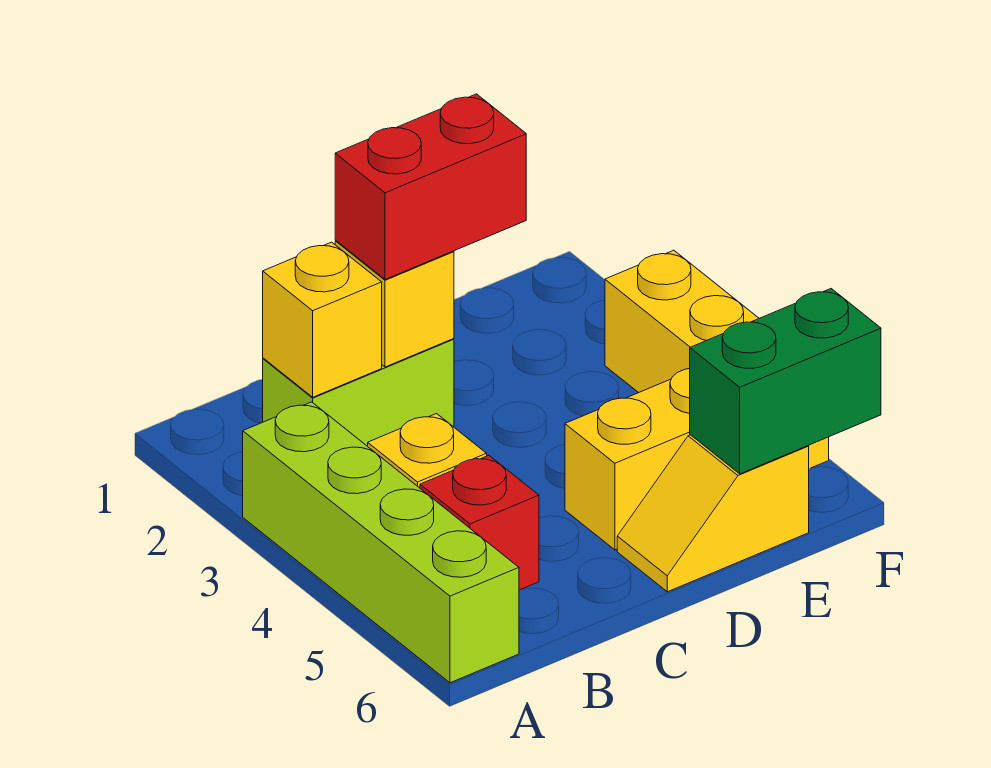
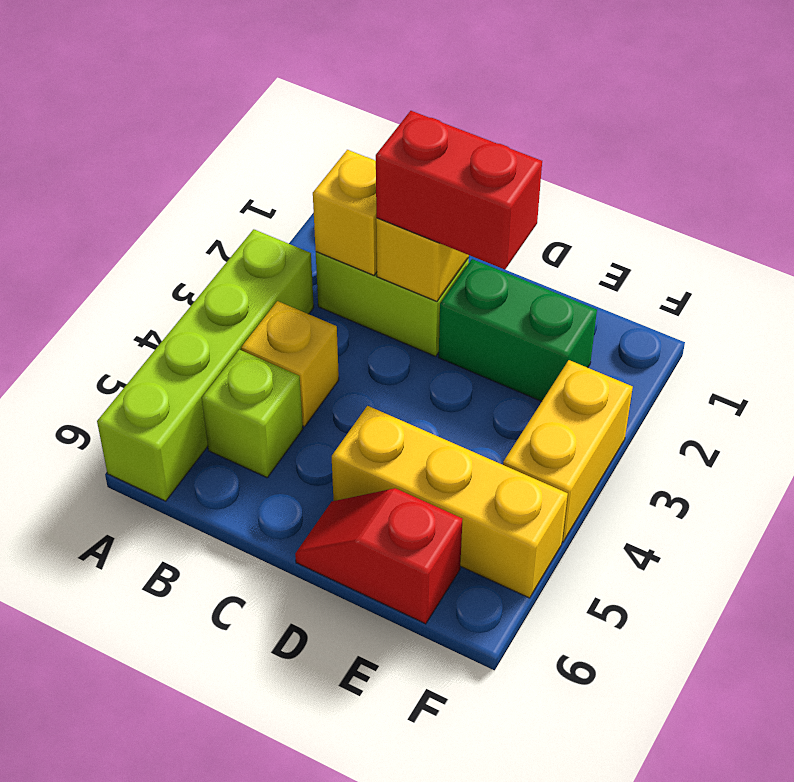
red 1x1 brick [420,456,539,590] -> lime 1x1 brick [202,350,303,477]
yellow 1x2 slope [617,435,809,592] -> red 1x2 slope [295,488,462,624]
green 1x2 brick [690,289,881,474] -> green 1x2 brick moved to [439,259,597,401]

